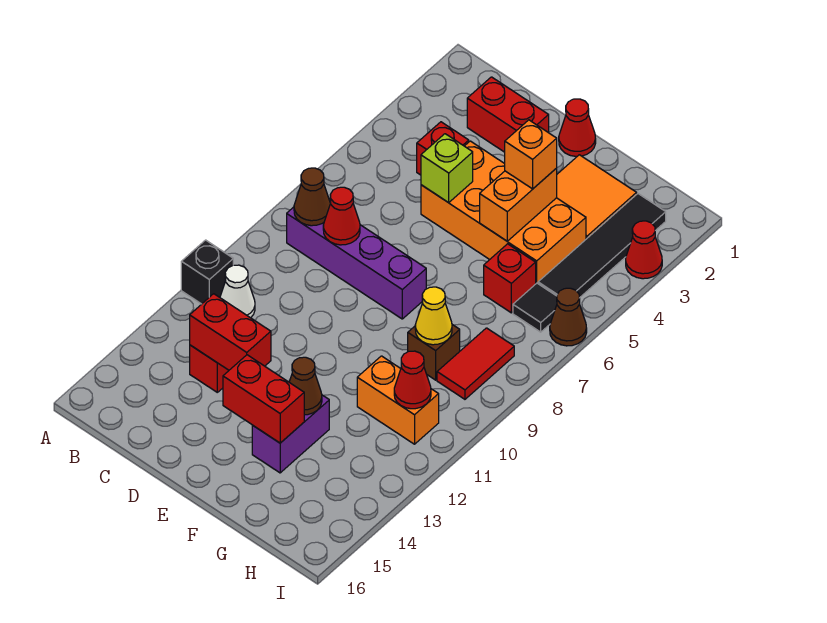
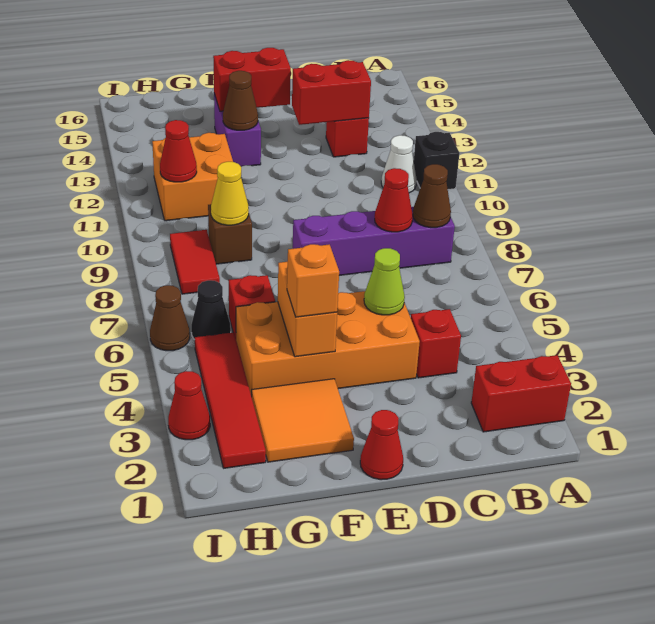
red 1x2 brick [467,77,549,152] -> red 1x2 brick moved to [471,355,571,432]
lime 1x1 brick [421,134,473,203] -> lime 1x1 cone [364,248,405,315]
orange 1x2 brick [357,356,439,444] -> orange 2x2 brick [152,133,233,221]
black 1x4 tile [538,194,666,298] -> red 1x4 tile [195,332,266,468]
black 1x1 tile [513,283,557,332] -> black 1x1 cone [191,280,231,340]

